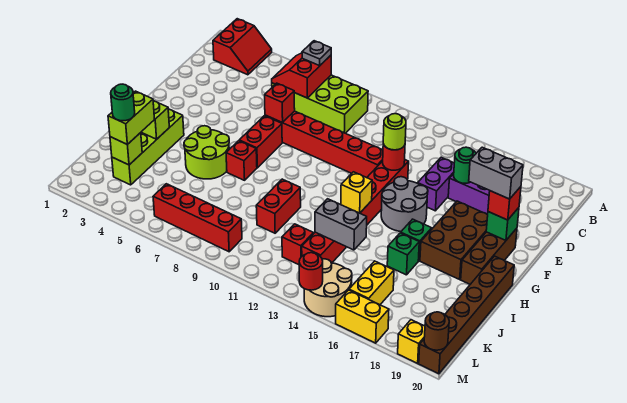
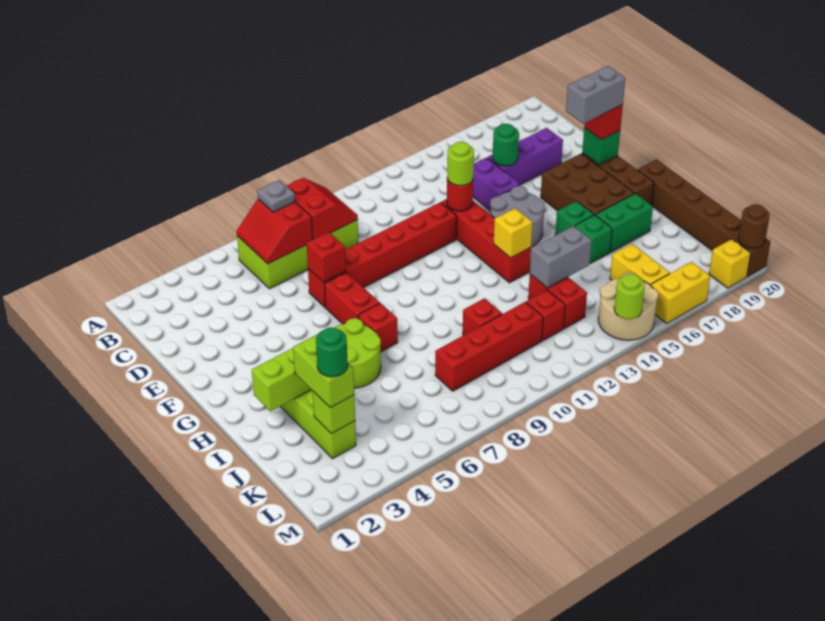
red 2x2 slope [213,19,272,75] -> red 2x2 slope moved to [287,178,358,239]
red 1x2 brick [256,179,301,233] -> red 1x1 brick [463,298,502,335]
none -> green 1x2 brick [596,194,653,252]
red 1x4 brick [153,184,242,252] -> red 1x4 brick moved to [435,302,543,391]
red 1x1 round brick [299,253,323,290] -> lime 1x1 round brick [614,274,645,319]

